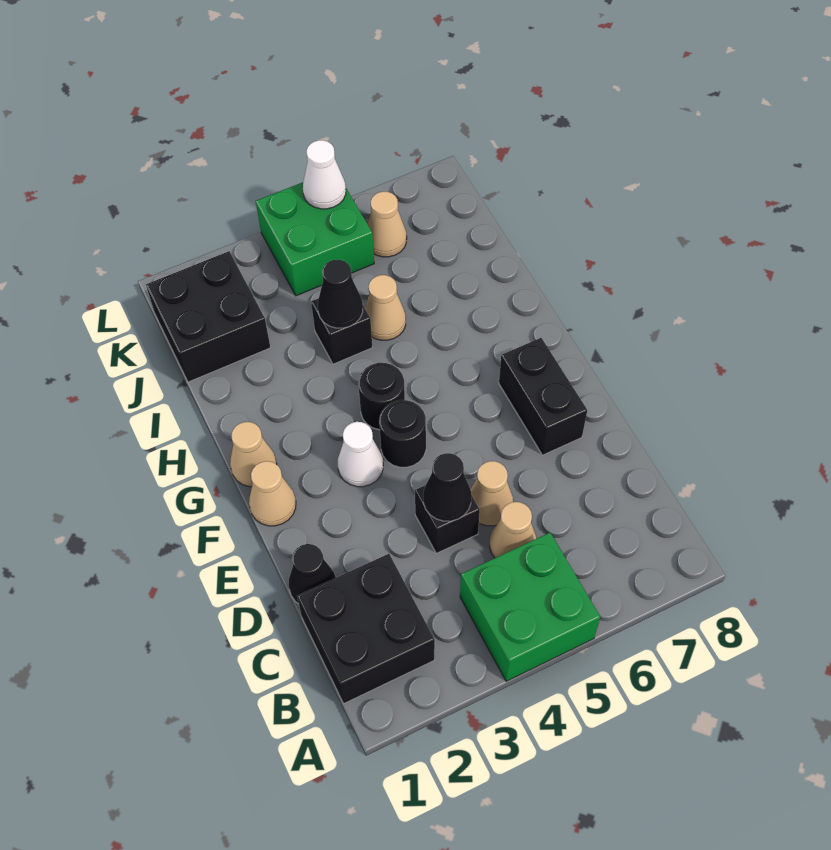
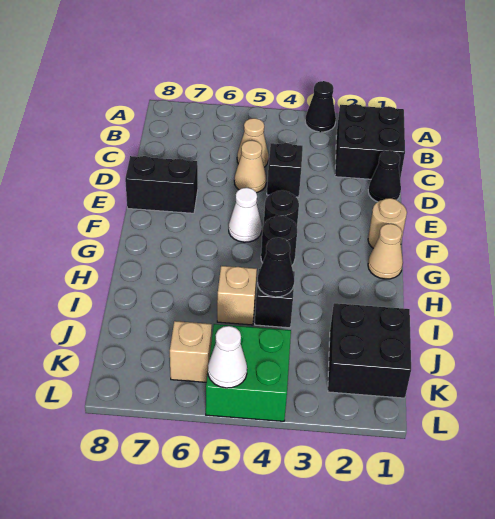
green 2x2 brick [460,533,600,681] -> none
black 1x1 cone [423,453,471,521] -> black 1x1 cone moved to [305,81,336,132]
black 1x2 brick [499,338,587,455] -> black 1x2 brick turned to [125,156,198,213]
tan 1x1 cone [249,461,296,526] -> tan 1x1 round brick [368,198,407,248]
white 1x1 cone [338,422,383,487] -> white 1x1 cone moved to [229,188,262,242]
tan 1x1 cone [365,275,406,340] -> tan 1x1 brick [217,266,257,325]
tan 1x1 cone [368,192,407,257] -> tan 1x1 brick [170,321,212,382]

